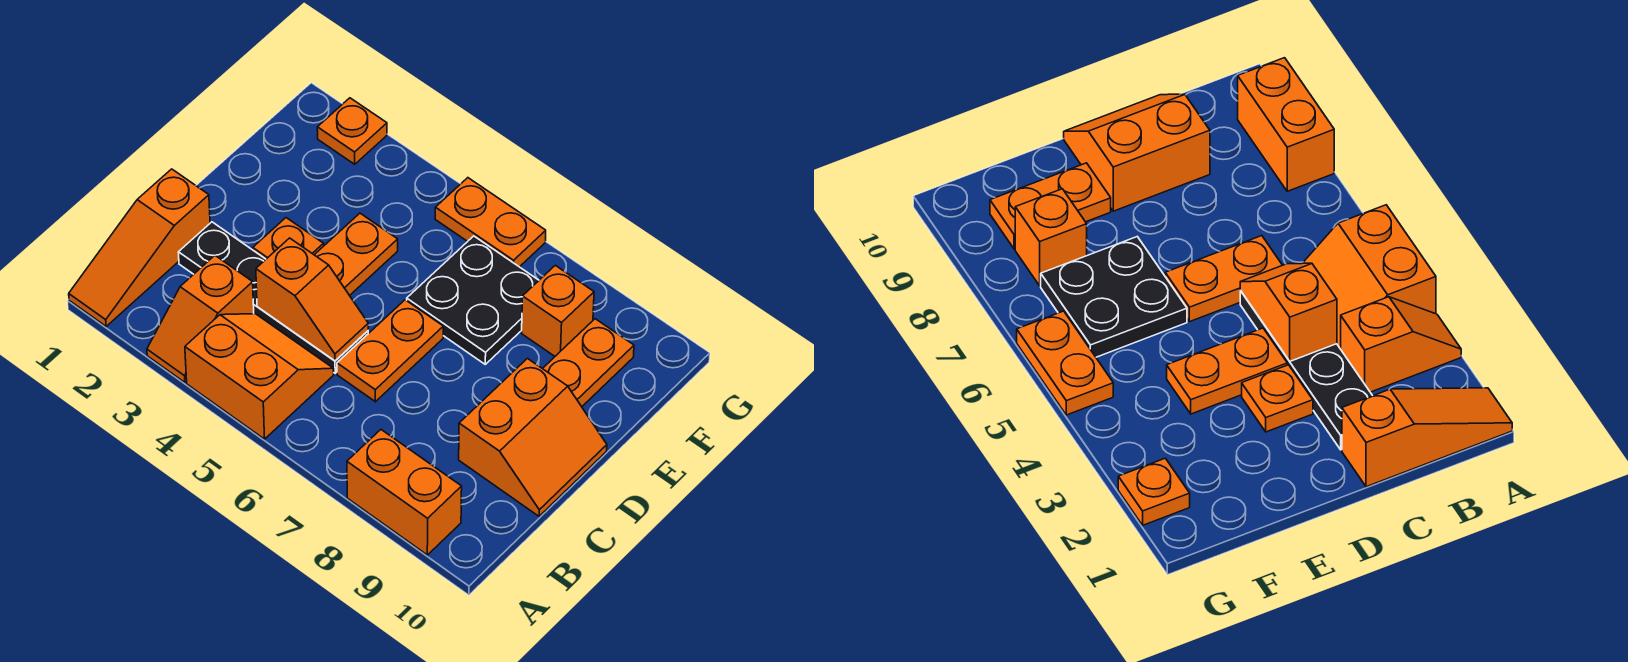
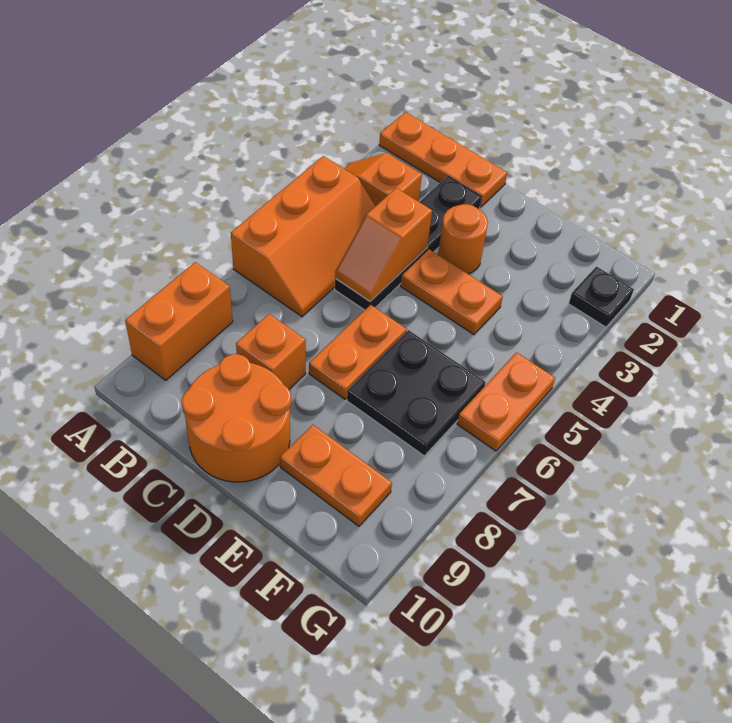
orange 1x3 slope [69,169,210,326] -> orange 1x3 plate [379,112,507,207]
orange 2x2 slope [185,314,334,439] -> orange 2x3 slope [231,156,375,317]
orange 1x2 plate [337,300,443,402] -> orange 1x2 plate turned to [309,305,407,399]
orange 2x2 slope [459,359,607,516] -> orange 2x2 round brick [182,354,291,482]
orange 1x1 plate [253,218,324,259] -> orange 1x1 round brick [438,204,488,274]
orange 1x1 brick [522,265,594,356] -> orange 1x1 brick moved to [236,314,306,389]
orange 1x1 plate [317,98,387,164] -> black 1x1 plate [569,267,634,327]

